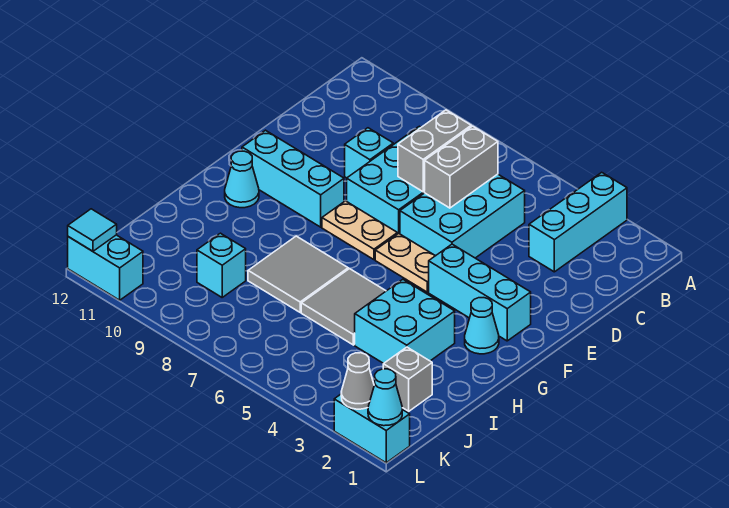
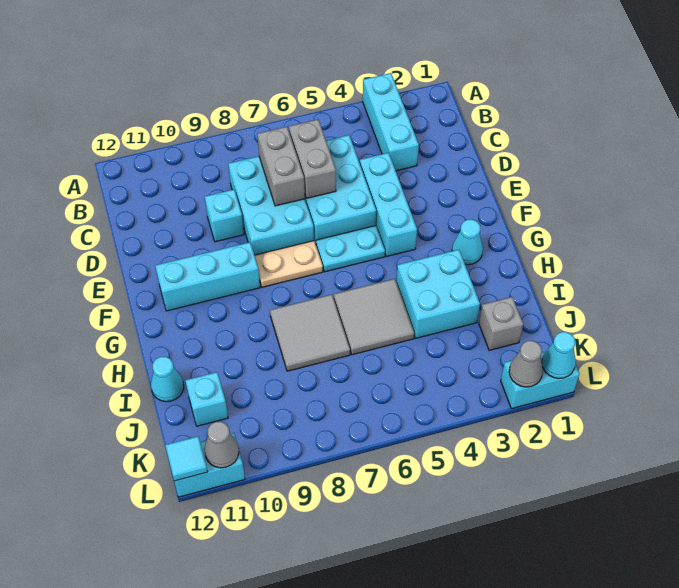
cyan 1x3 brick [429,244,531,341] -> cyan 1x3 brick turned to [360,153,417,256]
tan 1x2 plate [375,233,435,292] -> cyan 1x2 plate [316,226,385,272]
cyan 1x1 cone [225,151,259,208] -> cyan 1x1 cone moved to [151,357,184,402]
cyan 1x1 brick [197,233,246,297] -> cyan 1x1 brick moved to [185,372,228,426]
none -> grey 1x1 cone [204,422,239,468]

